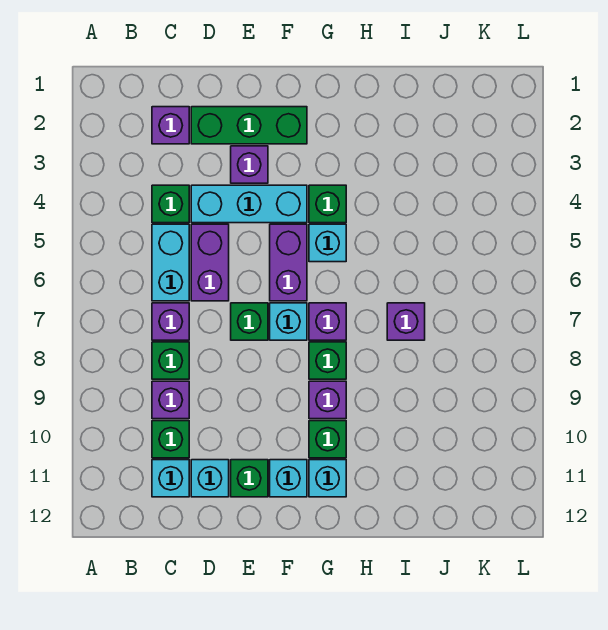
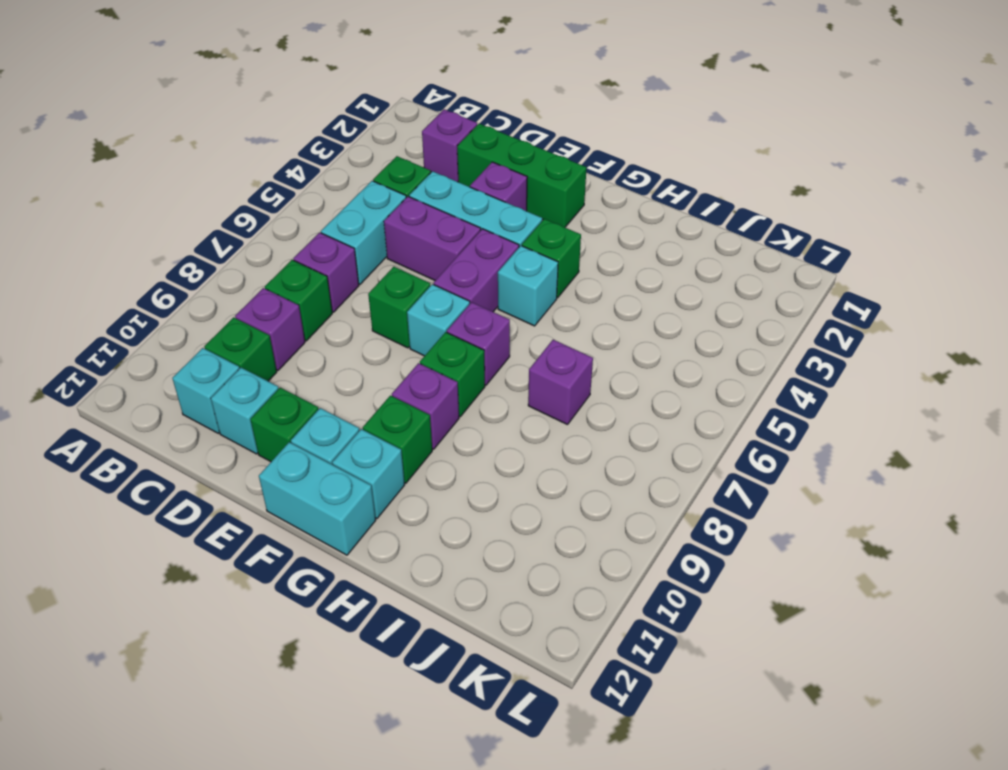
purple 1x2 brick [191,224,229,301] -> purple 1x2 brick turned to [384,197,481,280]
none -> cyan 1x2 brick [259,442,376,555]

